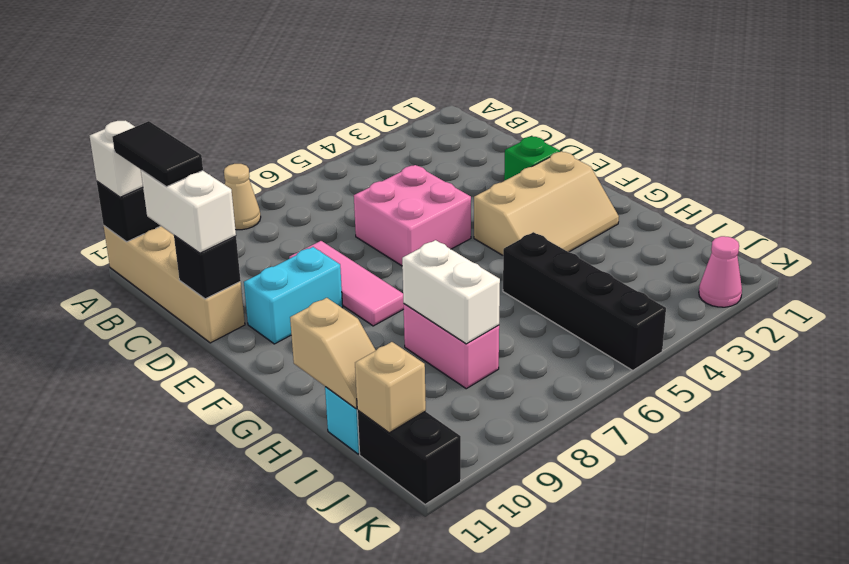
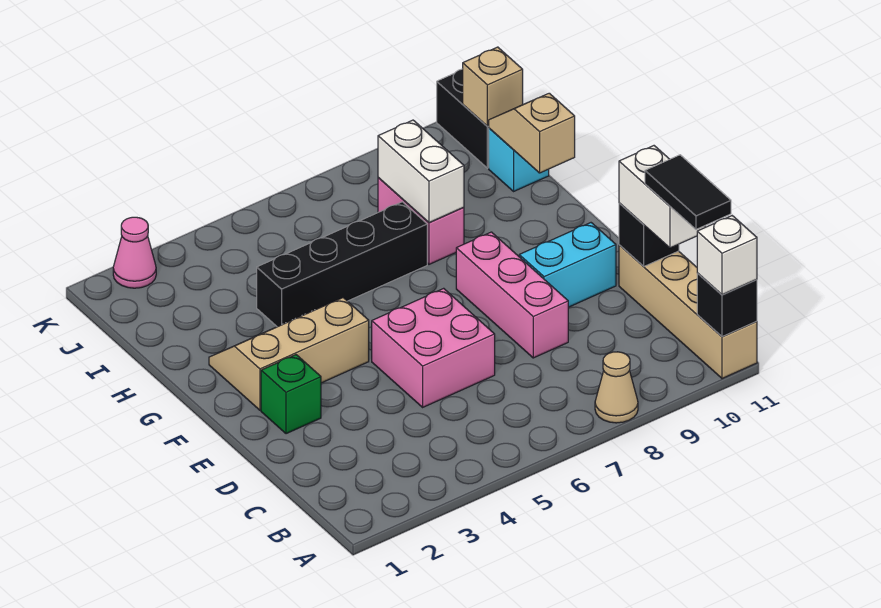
pink 1x3 tile [289,241,404,326] -> pink 1x3 brick [456,232,568,358]
black 1x4 brick [503,232,666,371] -> black 1x4 brick turned to [257,202,427,327]

